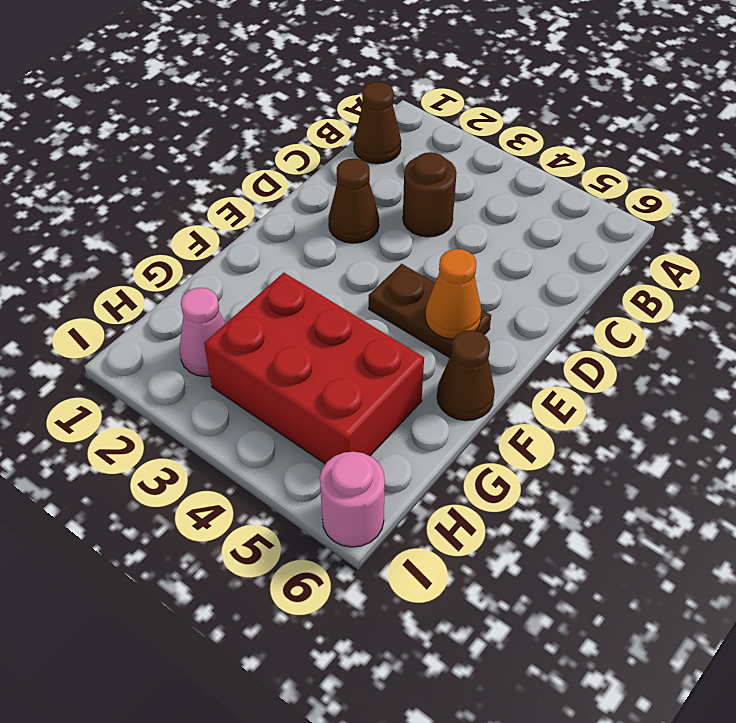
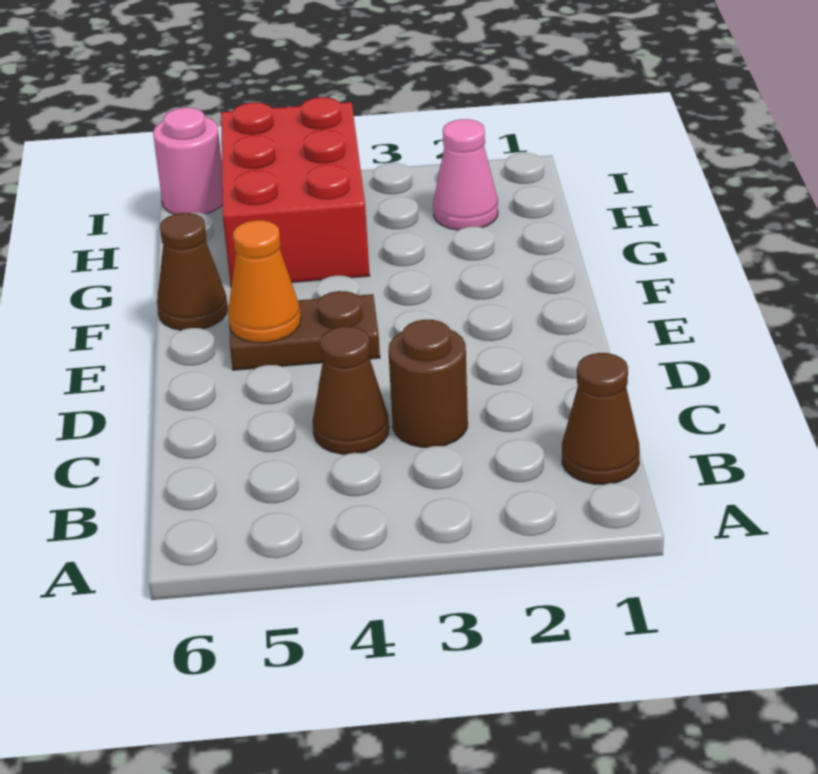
brown 1x1 cone [329,158,379,243] -> brown 1x1 cone moved to [313,326,389,454]
red 2x3 brick [204,273,424,464] -> red 2x3 brick turned to [221,97,370,286]

